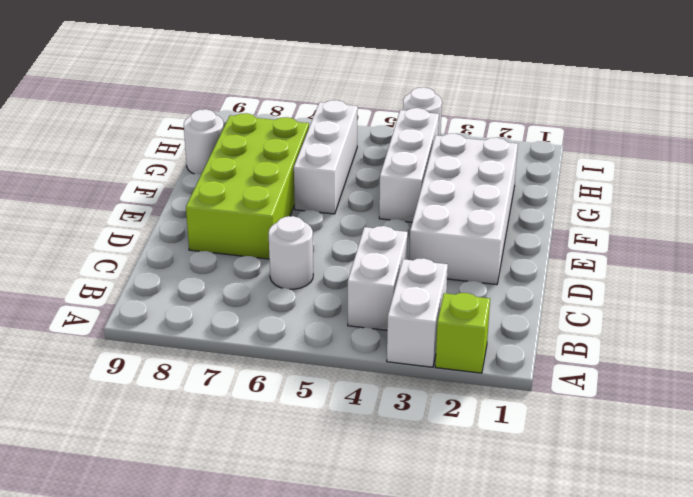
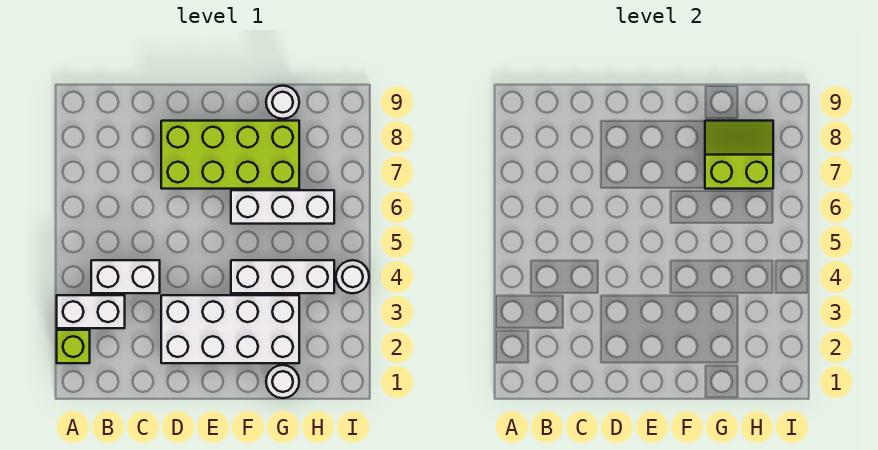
white 1x1 round brick [269,216,313,289] -> white 1x1 round brick moved to [266,365,299,398]
none -> lime 2x2 slope [705,121,773,189]

